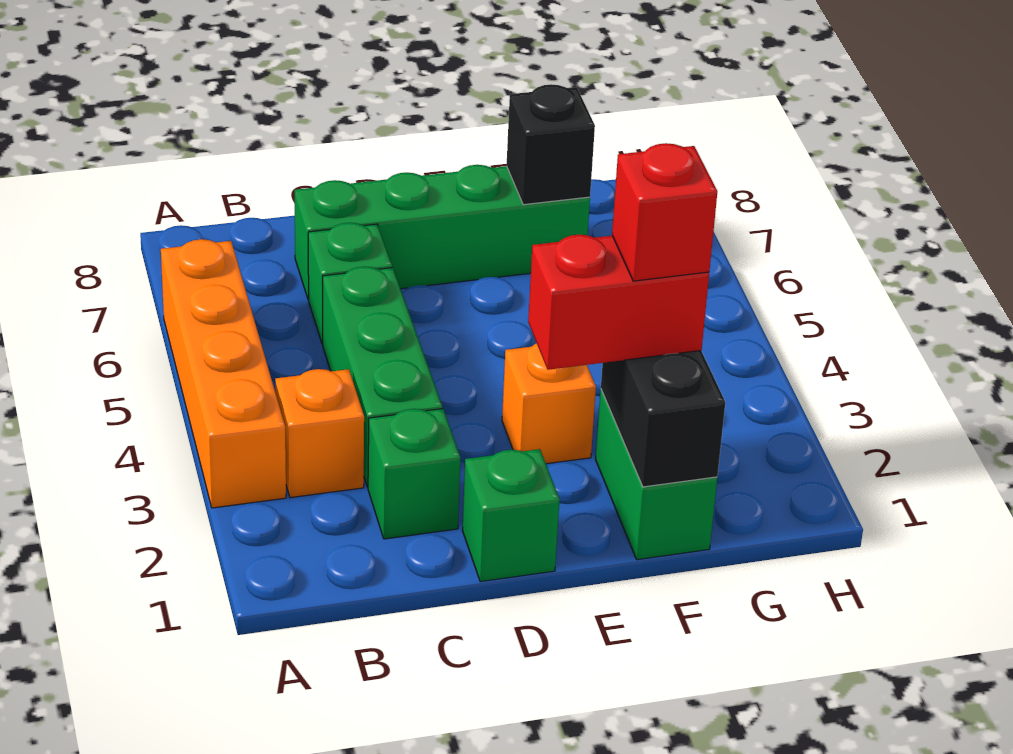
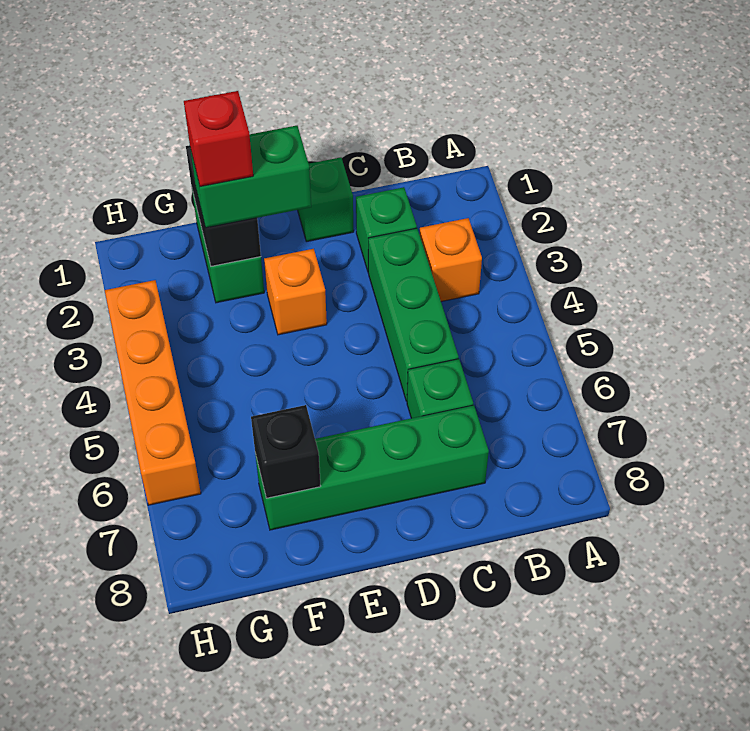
orange 1x4 brick [161,239,286,508] -> orange 1x4 brick moved to [105,280,201,505]
red 1x2 brick [528,235,709,370] -> green 1x2 brick [190,126,311,228]

